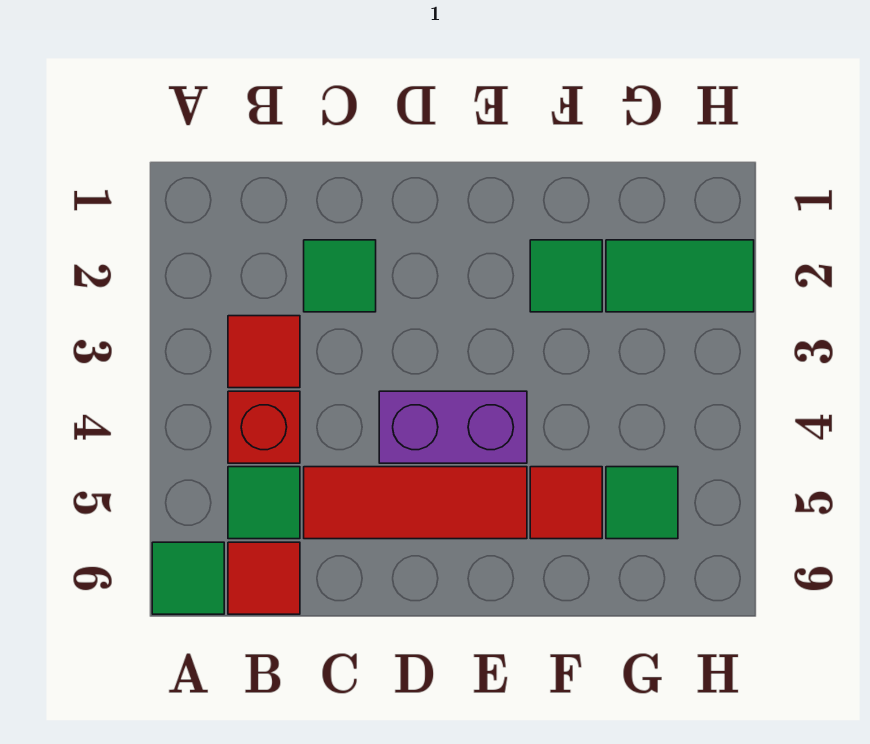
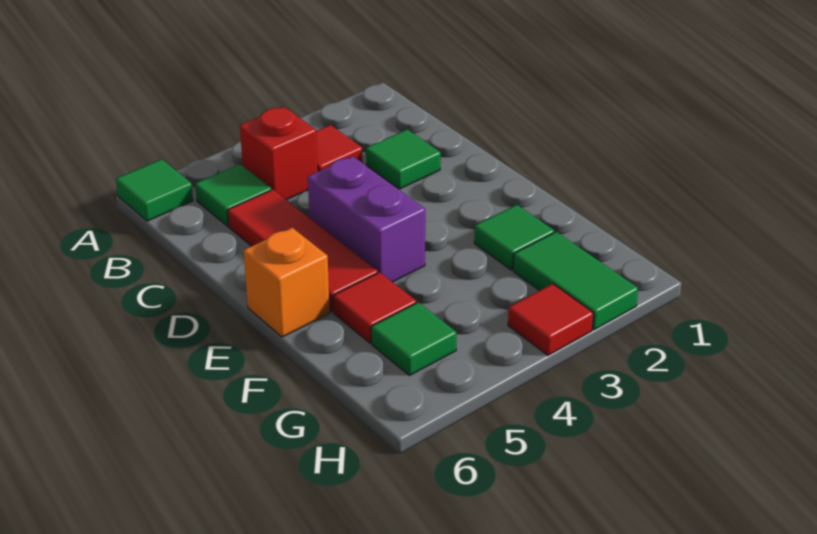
red 1x1 tile [228,542,300,614] -> red 1x1 tile moved to [508,284,593,355]
none -> orange 1x1 brick [244,228,330,337]

